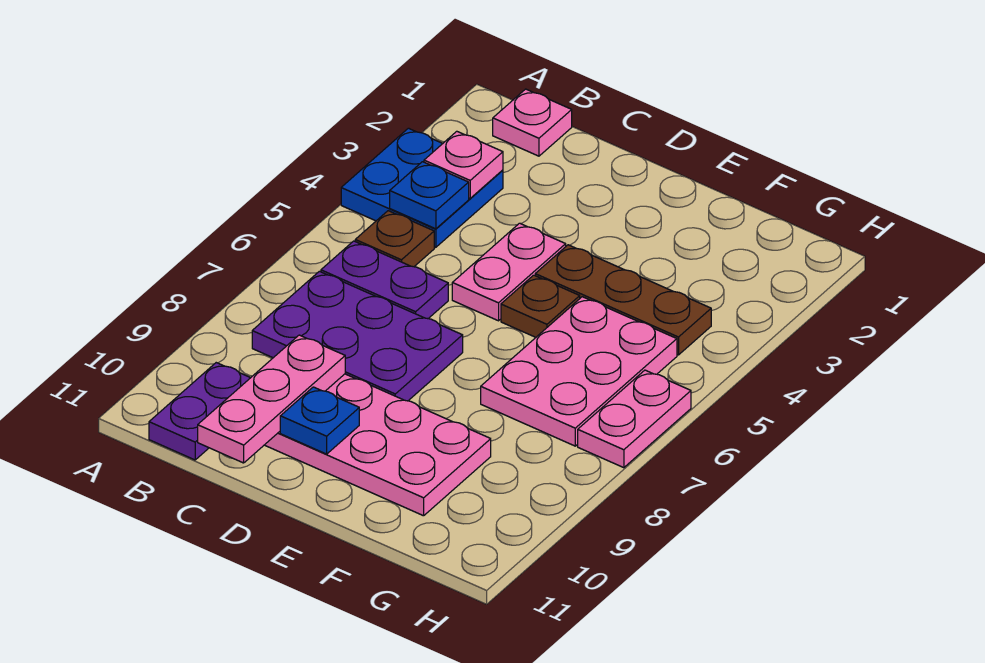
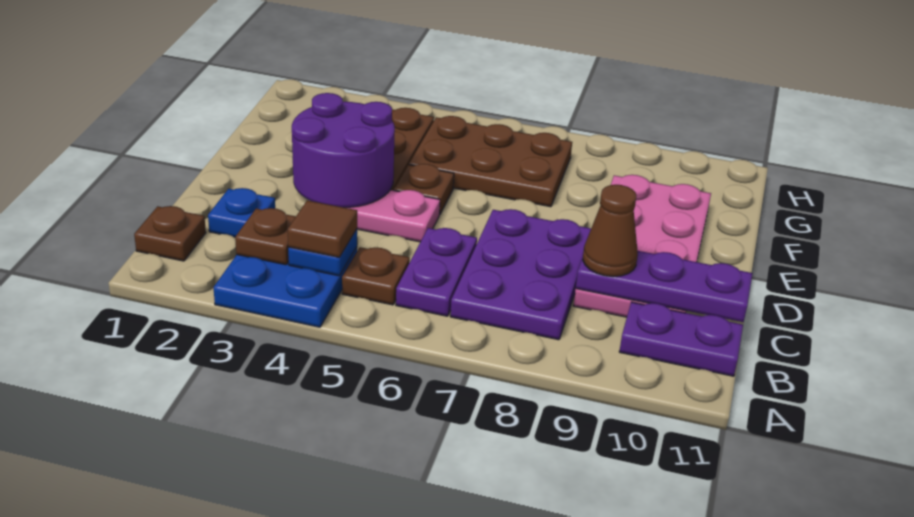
pink 1x1 plate [493,89,572,156] -> brown 1x1 plate [134,206,206,261]
pink 1x1 plate [424,131,503,198] -> brown 1x1 plate [235,208,296,265]
none -> brown 1x1 tile [288,200,357,257]
pink 1x3 plate [198,335,345,463] -> purple 1x3 plate [576,251,752,322]
none -> brown 1x1 cone [583,185,638,277]
none -> purple 2x2 round brick [292,93,395,207]
blue 1x1 plate [280,387,359,454] -> blue 1x1 plate moved to [208,188,275,237]
pink 2x3 plate [481,297,677,446] -> brown 2x3 plate [409,116,572,207]
pink 1x2 plate [578,370,691,468] -> none

